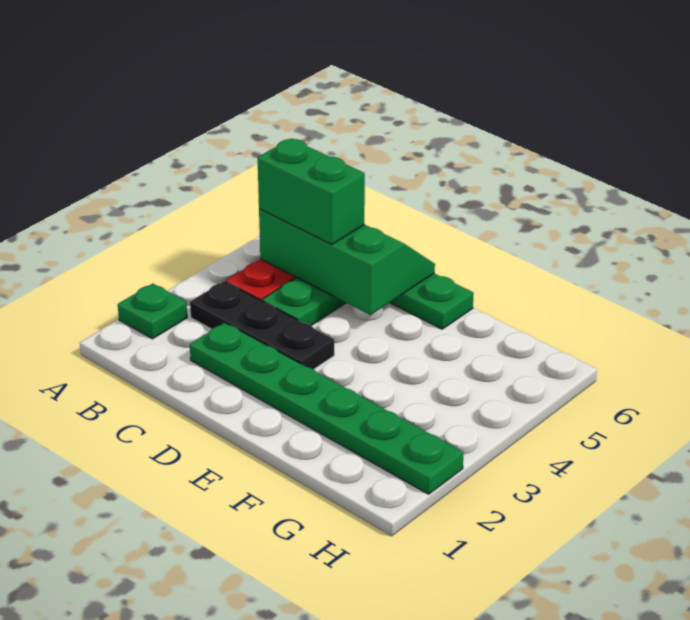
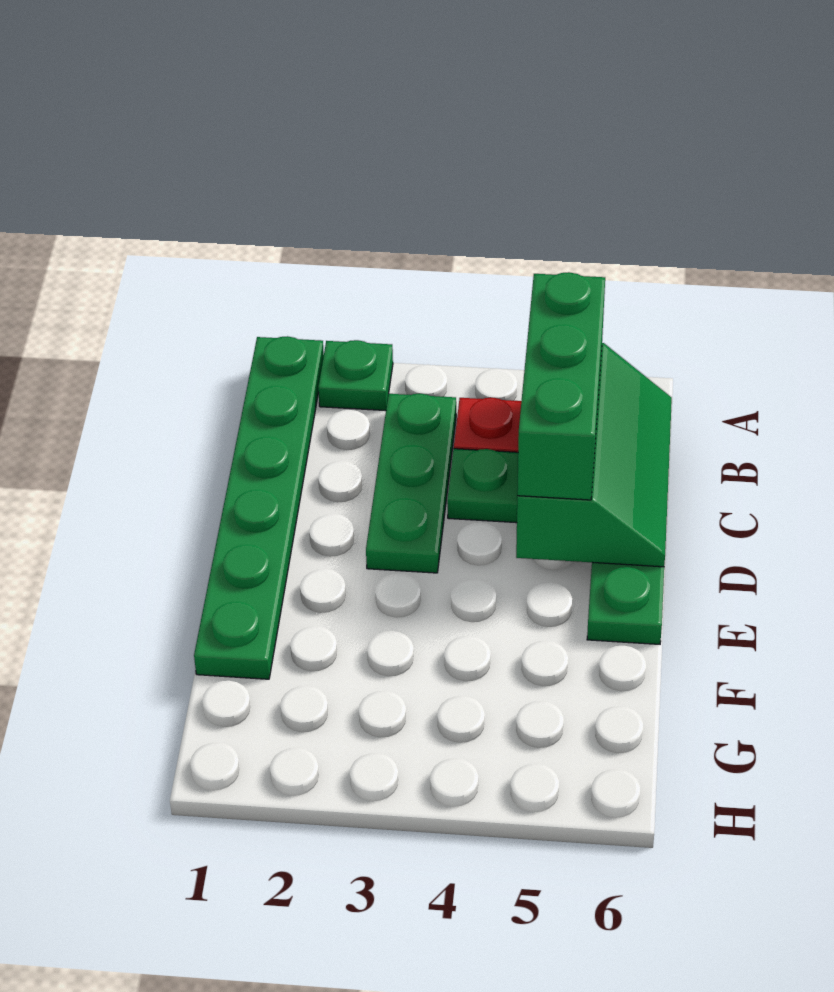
black 1x3 plate [190,281,334,369] -> green 1x3 plate [366,394,456,573]
green 1x2 brick [258,139,365,244] -> green 1x3 brick [517,272,605,500]
green 1x6 plate [190,323,464,494] -> green 1x6 plate moved to [194,336,324,679]

